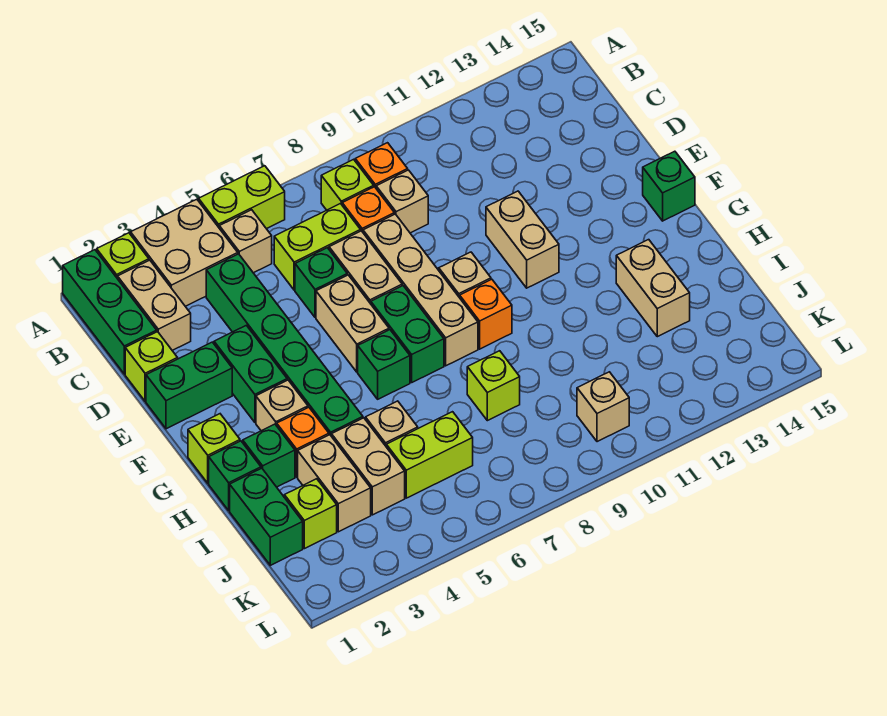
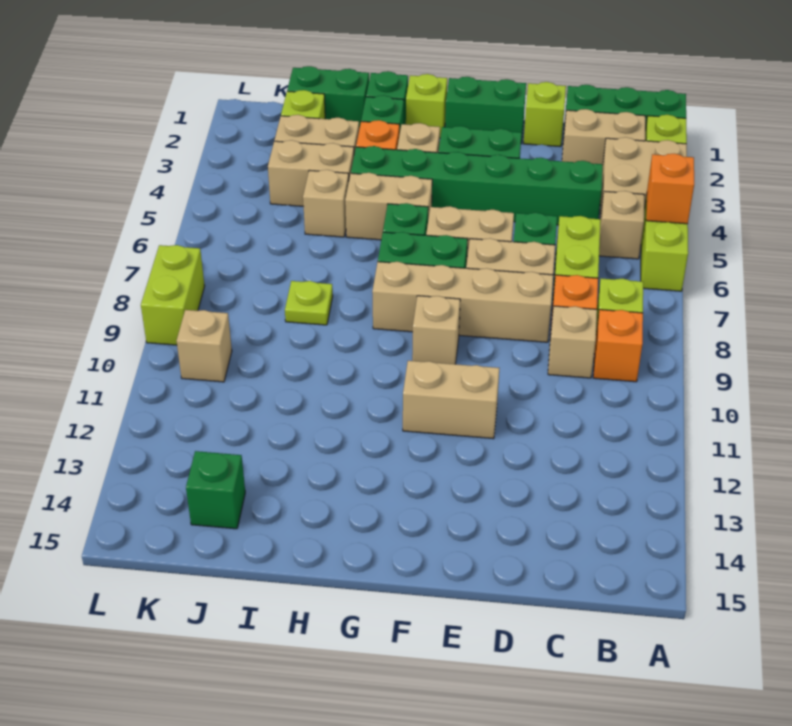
green 1x2 brick [146,342,232,429] -> green 1x2 brick turned to [445,77,526,144]
green 1x1 brick [643,151,695,221] -> green 1x1 brick moved to [186,451,245,529]
orange 1x1 brick [460,279,512,349] -> orange 1x1 brick moved to [646,154,694,224]
tan 1x2 brick [616,240,690,337] -> tan 1x2 brick moved to [345,173,432,240]
lime 1x1 brick [467,351,520,421] -> lime 1x1 plate [285,281,333,325]
lime 1x2 brick [386,412,473,498] -> lime 1x2 brick moved to [141,245,205,345]

